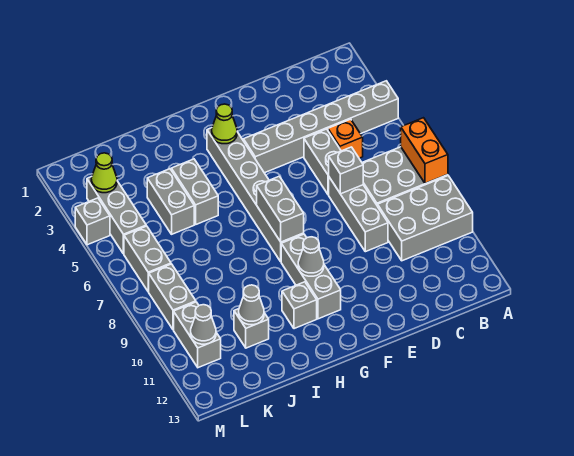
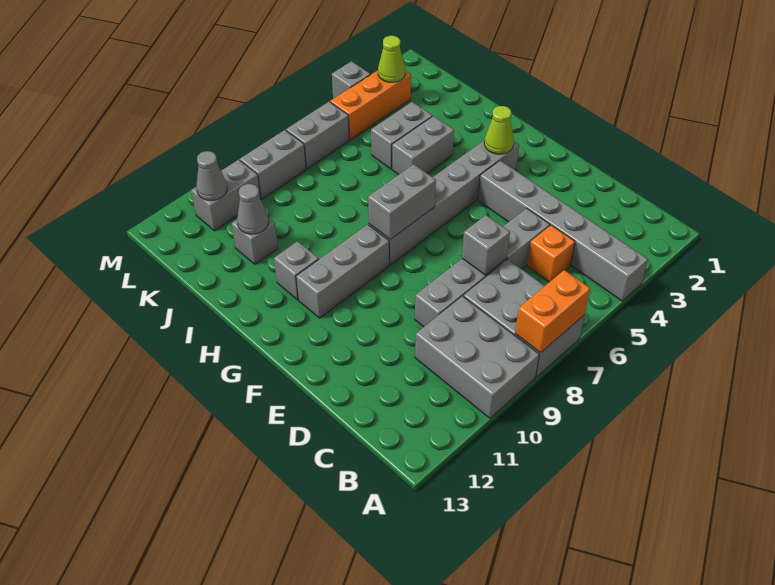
grey 1x1 cone [298,237,324,276] -> none
grey 1x3 brick [87,177,146,254] -> orange 1x3 brick [330,70,411,140]

